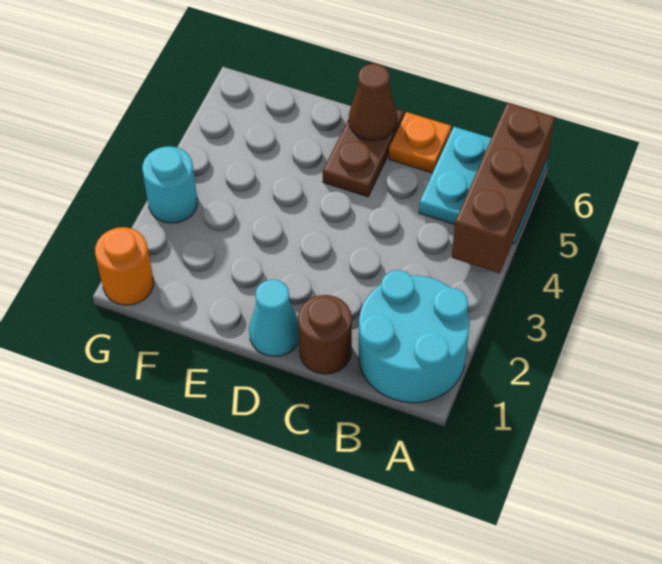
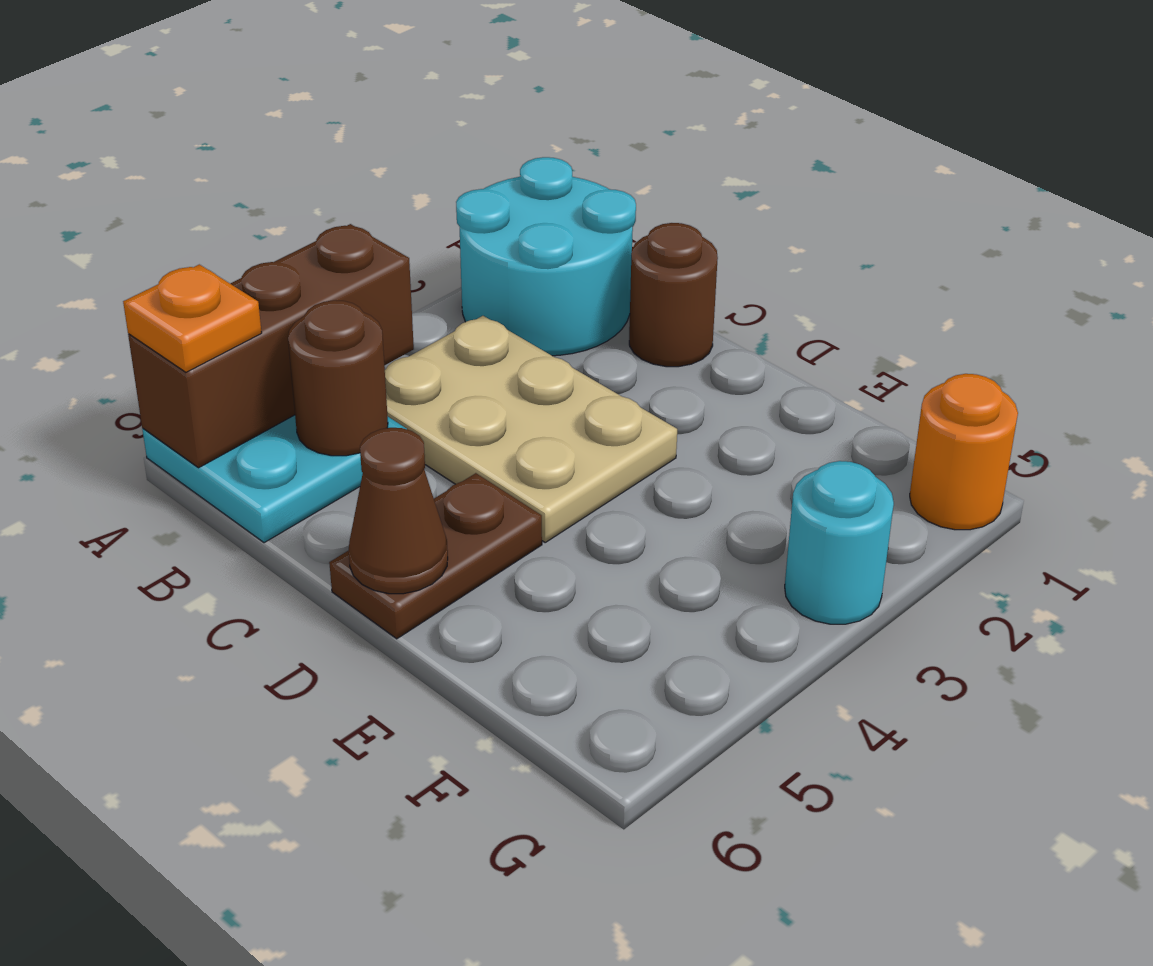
none -> tan 2x3 plate [385,316,677,542]
none -> brown 1x1 round brick [288,300,388,456]
orange 1x1 plate [389,112,451,173] -> orange 1x1 plate moved to [123,264,262,372]
cyan 1x1 cone [249,280,299,356] -> none

